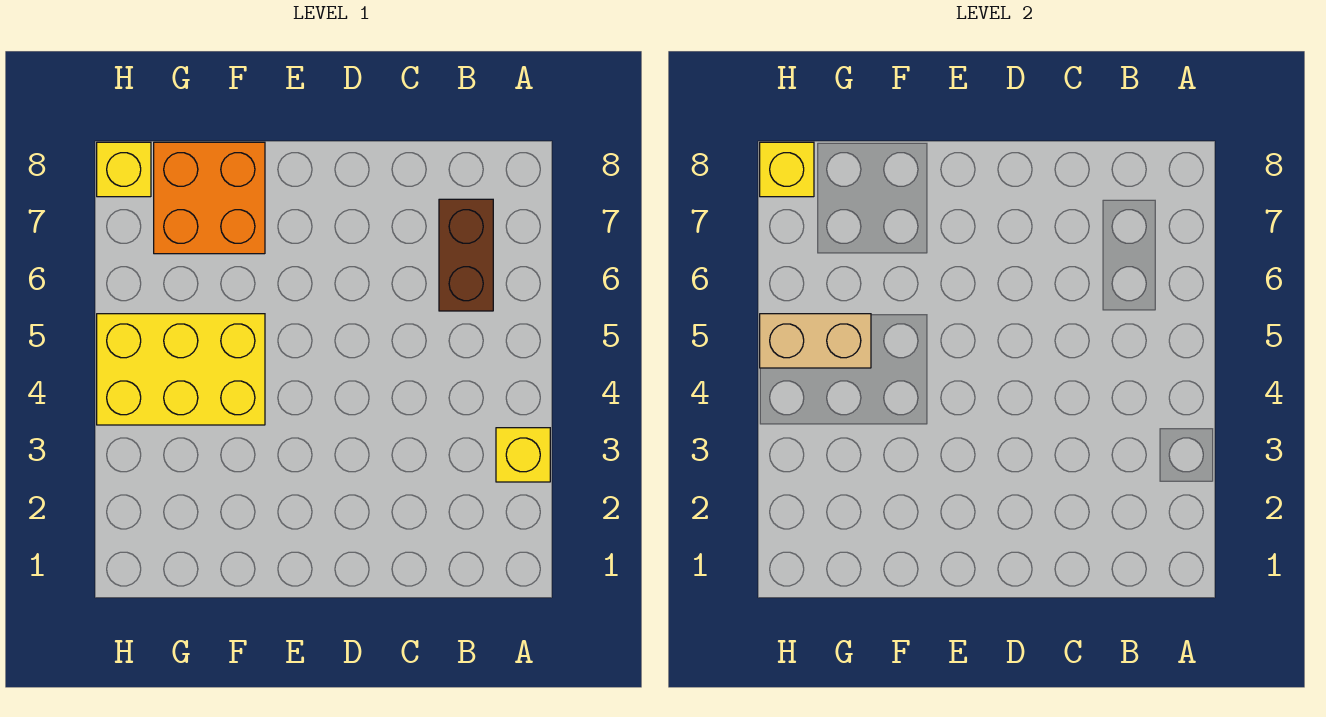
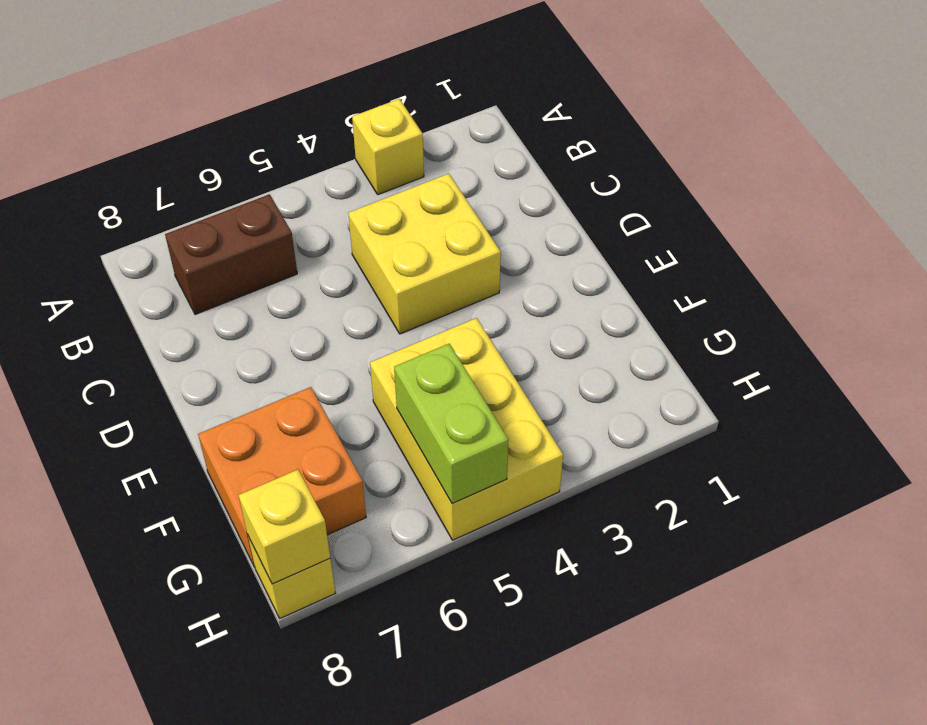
none -> yellow 2x2 brick [348,174,501,334]
tan 1x2 brick [760,314,871,368] -> lime 1x2 brick [394,344,509,504]

